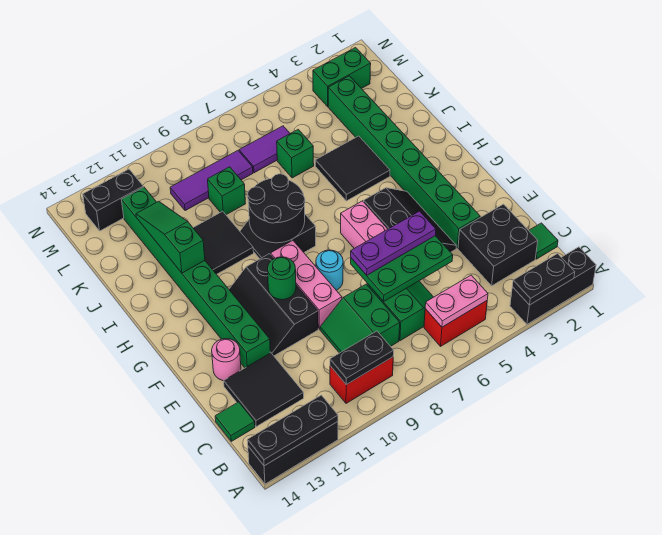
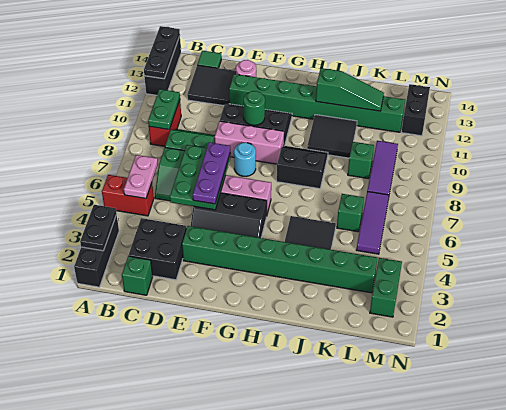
red 1x2 brick [424,301,487,346] -> red 1x2 brick turned to [102,175,154,216]
black 1x2 plate [330,331,394,385] -> green 1x2 plate [148,89,180,130]
green 1x1 tile [529,223,558,259] -> green 1x1 brick [122,256,153,295]
black 2x2 round brick [248,174,305,243] -> none
purple 1x2 tile [239,126,290,173] -> purple 1x3 tile [356,191,389,254]

